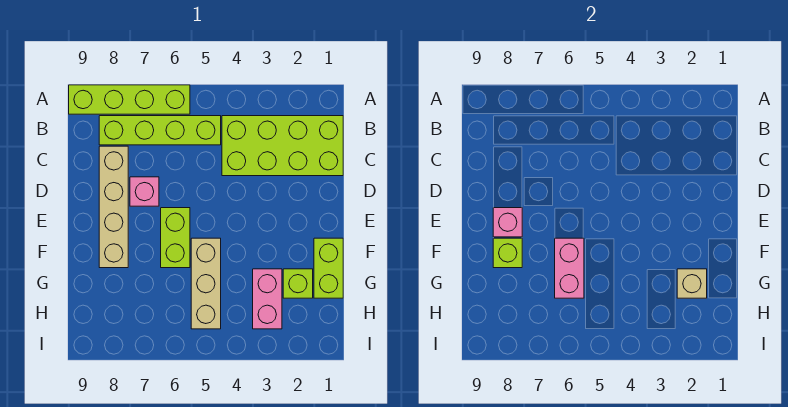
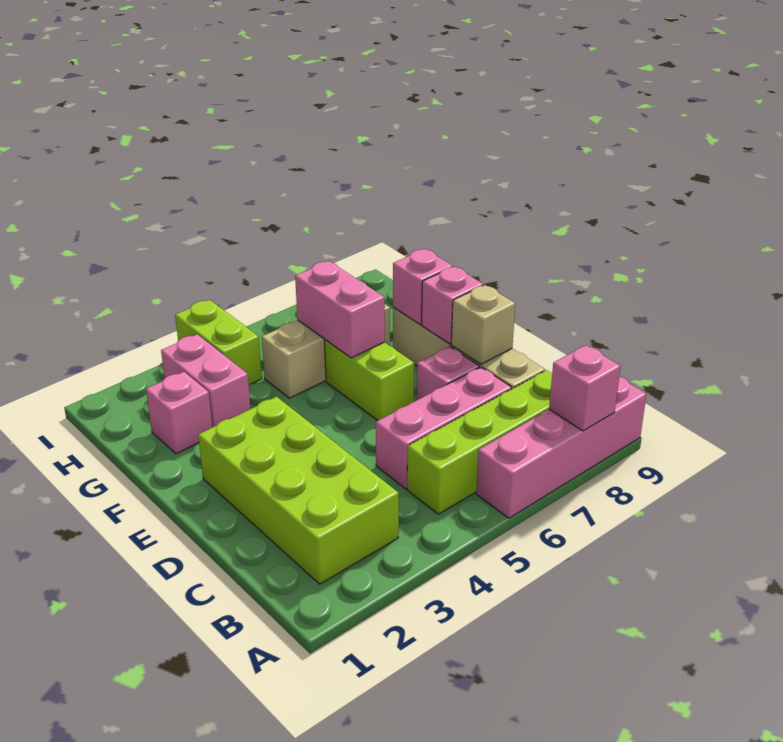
lime 1x4 brick [69,85,190,114] -> pink 1x4 brick [476,377,647,518]
none -> pink 1x1 brick [549,345,621,431]
lime 2x4 brick [222,116,343,176] -> lime 2x4 brick turned to [198,397,399,584]
none -> pink 1x3 brick [376,367,512,489]
lime 1x2 brick [314,238,343,298] -> lime 1x2 brick moved to [175,300,262,385]
tan 1x3 brick [191,238,221,329] -> tan 1x3 brick turned to [262,304,390,398]
lime 1x1 brick [493,238,522,268] -> pink 1x1 brick [393,249,453,324]
lime 1x1 brick [283,269,313,298] -> pink 1x1 brick [146,372,212,454]
tan 1x1 brick [677,269,707,298] -> tan 1x1 brick moved to [451,285,515,364]

